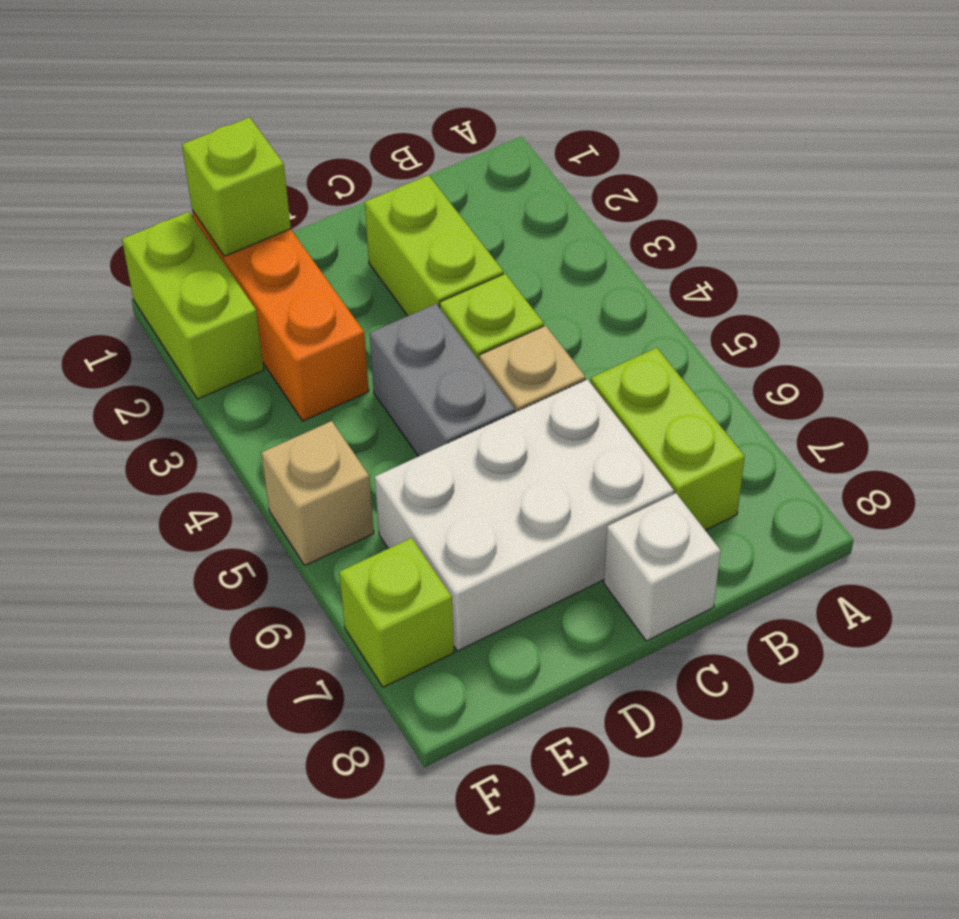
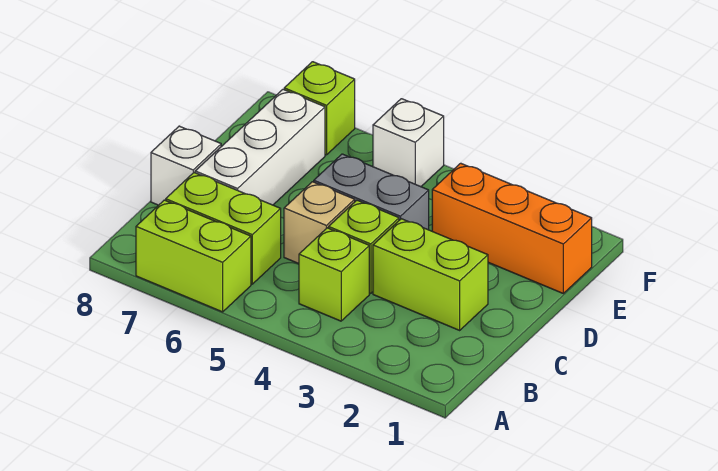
white 2x3 brick [375,379,674,651] -> white 1x3 brick [195,89,325,205]
lime 1x1 brick [182,117,291,256] -> lime 1x1 brick moved to [299,228,369,321]
lime 1x2 brick [122,212,264,399] -> lime 1x2 brick moved to [136,200,251,312]
tan 1x1 brick [261,421,374,565] -> white 1x1 brick [373,99,444,187]

